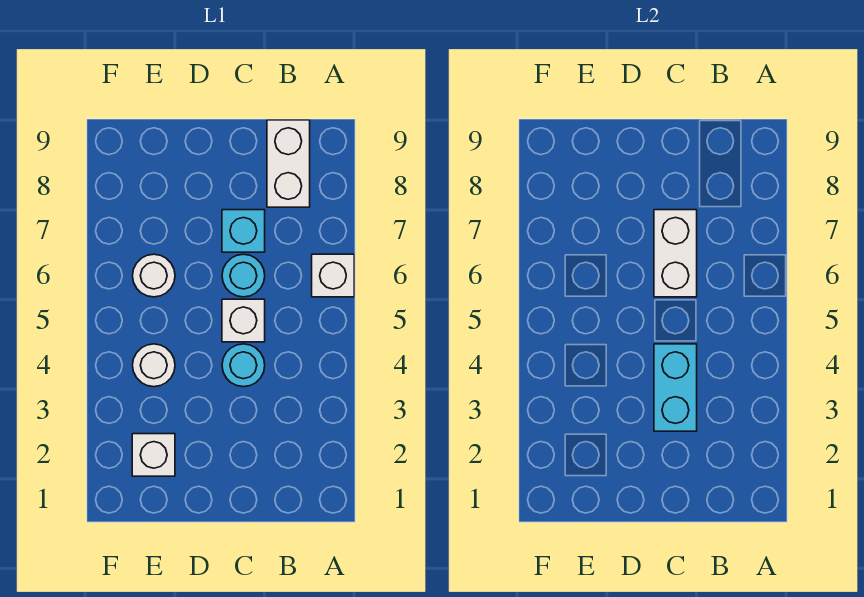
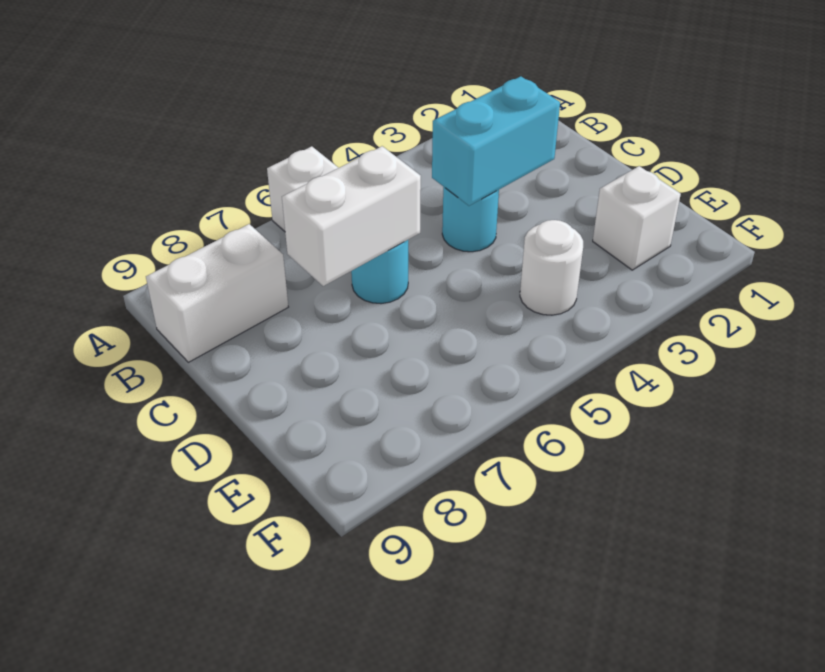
white 1x1 brick [222,299,265,342] -> none
cyan 1x1 brick [222,210,265,252] -> none
white 1x1 round brick [133,254,175,297] -> none

